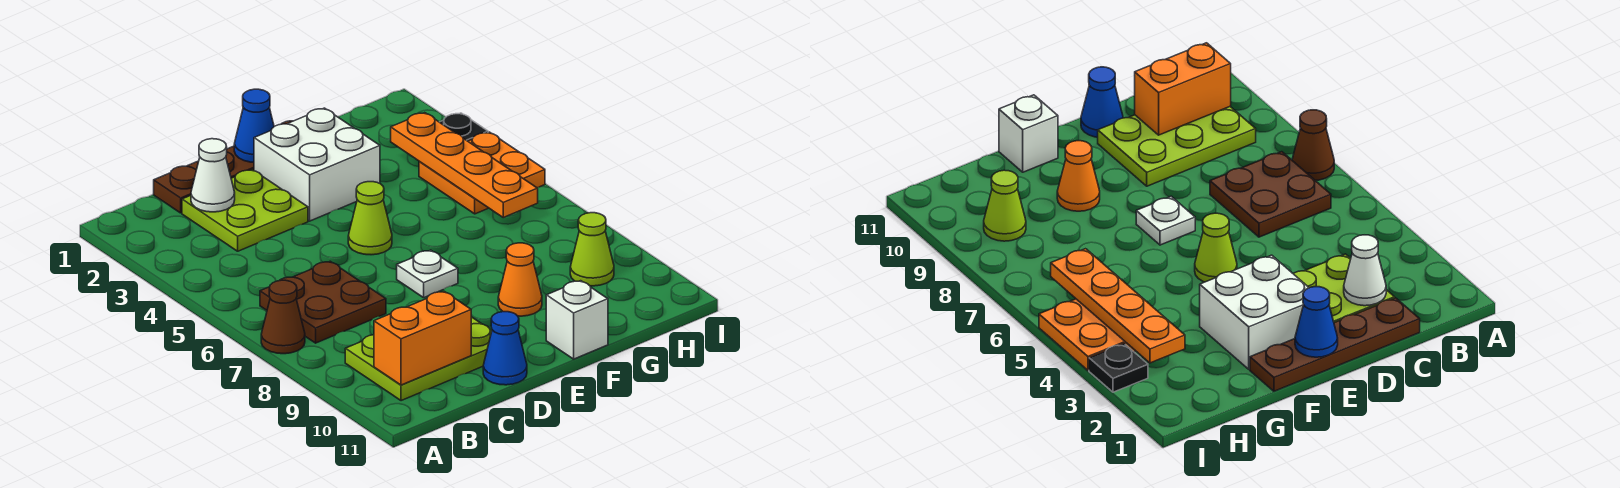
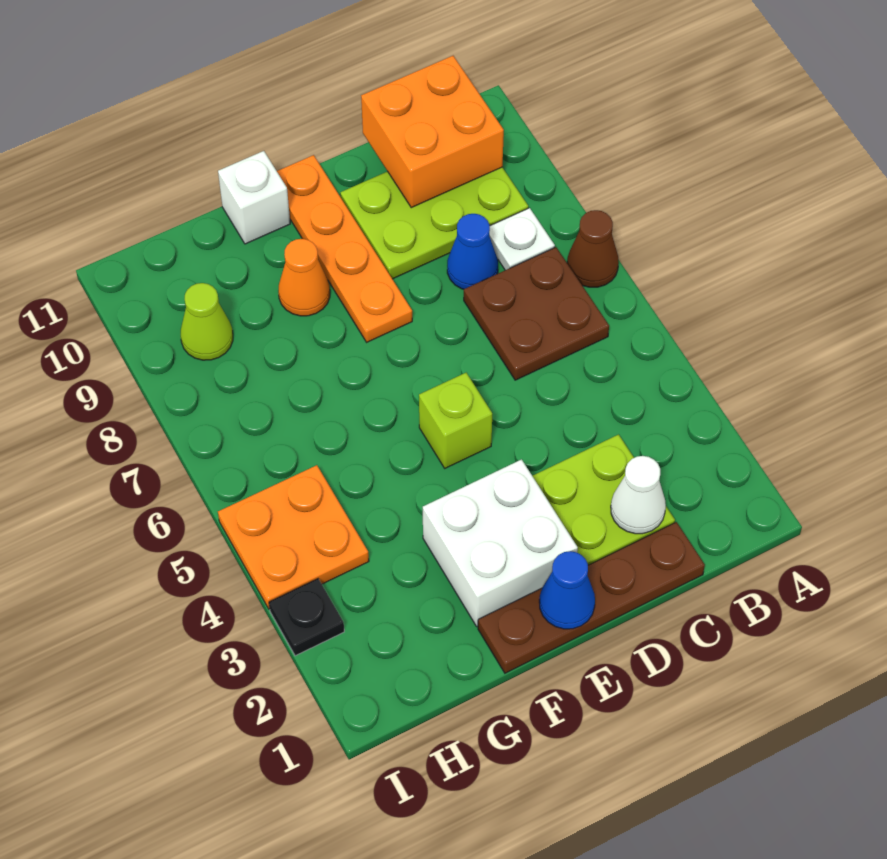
orange 1x2 brick [374,291,471,385] -> orange 2x2 brick [361,56,504,208]
blue 1x1 cone [483,312,527,385] -> blue 1x1 cone moved to [447,214,498,289]
lime 1x1 cone [348,182,392,255] -> lime 1x1 brick [419,373,492,468]
white 1x1 plate [397,250,458,298] -> white 1x1 plate moved to [489,208,555,270]
orange 1x4 plate [391,113,538,217] -> orange 1x4 plate moved to [277,155,412,342]

